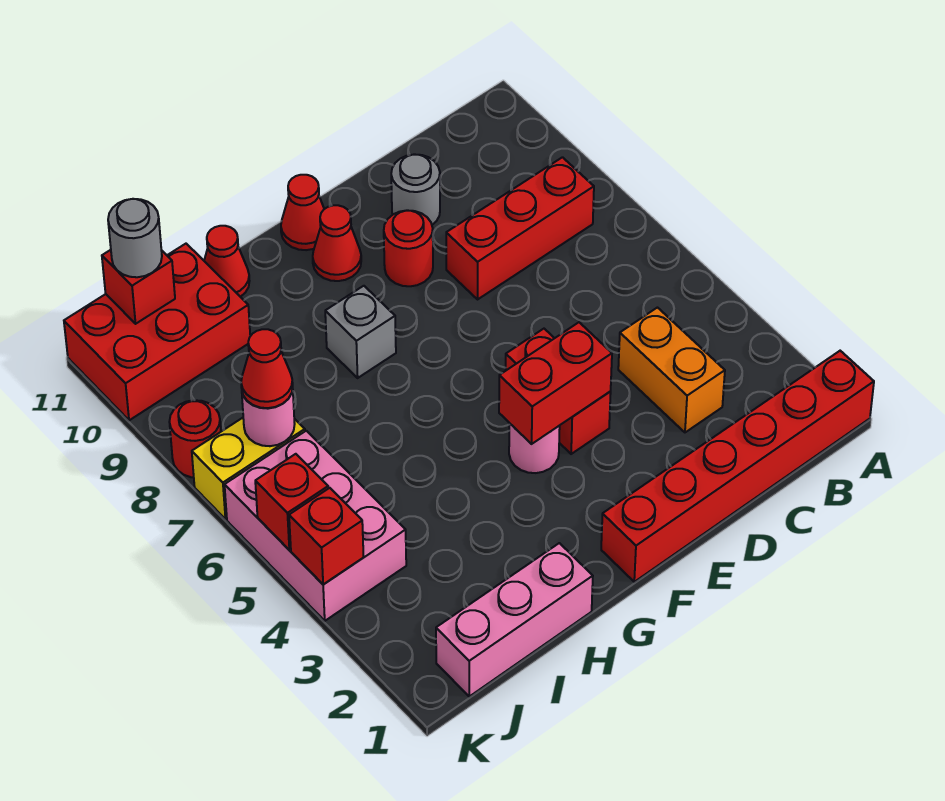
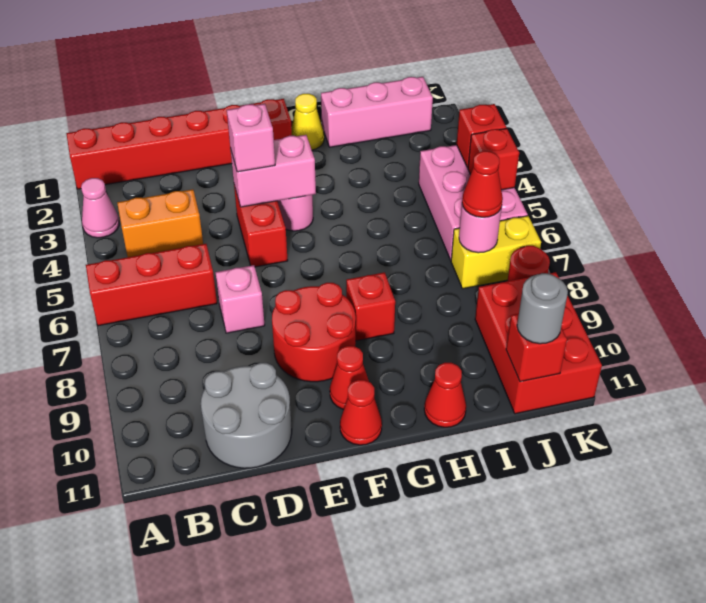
none -> pink 1x1 cone [81,178,119,238]
red 1x3 brick [446,157,594,299] -> red 1x3 brick moved to [86,244,217,326]
orange 1x2 brick [618,308,725,432] -> orange 1x2 brick turned to [117,189,203,257]
none -> pink 1x1 brick [215,265,265,333]
grey 1x1 round brick [391,154,440,225] -> grey 2x2 round brick [201,363,292,468]
red 1x2 brick [499,322,612,444] -> pink 1x2 brick [230,135,316,207]
none -> pink 1x1 brick [227,104,275,172]
red 1x1 round brick [384,210,433,286] -> red 2x2 round brick [272,283,356,382]
none -> yellow 1x1 cone [291,94,324,150]
grey 1x1 brick [325,286,396,378] -> red 1x1 brick [346,272,395,341]
red 2x3 brick [64,244,250,420] -> red 2x3 brick turned to [475,272,602,414]

